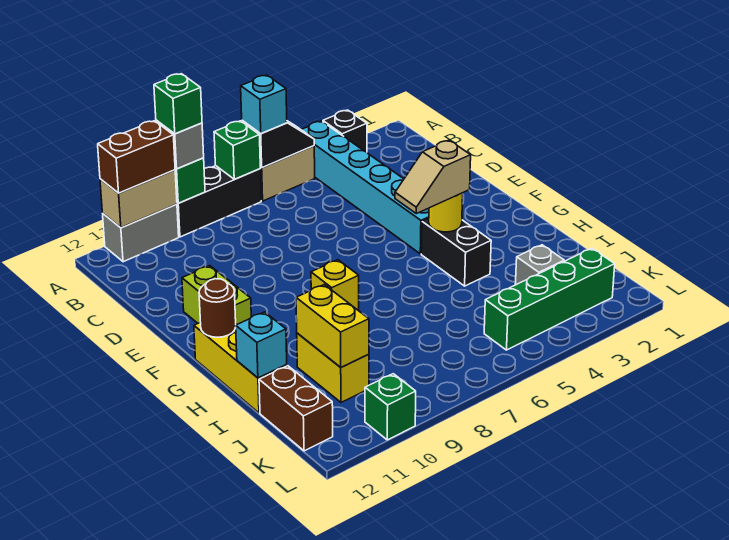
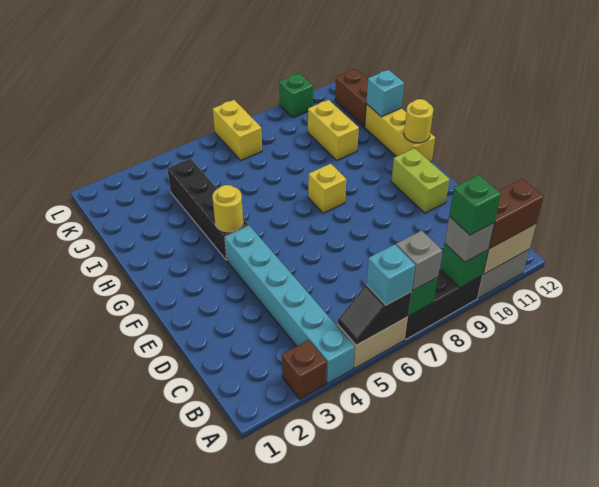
black 1x1 brick [323,110,367,152] -> brown 1x1 brick [282,340,327,399]
black 1x2 brick [421,218,491,286] -> black 1x4 brick [167,158,249,260]
tan 1x2 slope [395,140,471,214] -> none
brown 1x1 round brick [199,279,236,337] -> yellow 1x1 round brick [404,99,433,143]
yellow 1x2 brick [296,285,369,367] -> yellow 1x2 brick moved to [213,100,262,160]
grey 1x1 brick [515,245,564,285] -> grey 1x1 brick moved to [396,230,442,290]
green 1x4 brick [484,248,615,350] -> none

